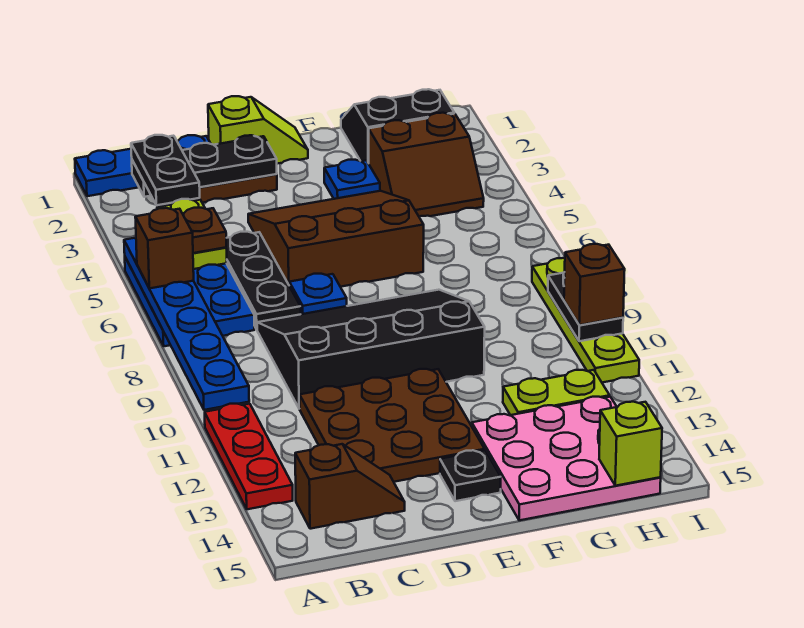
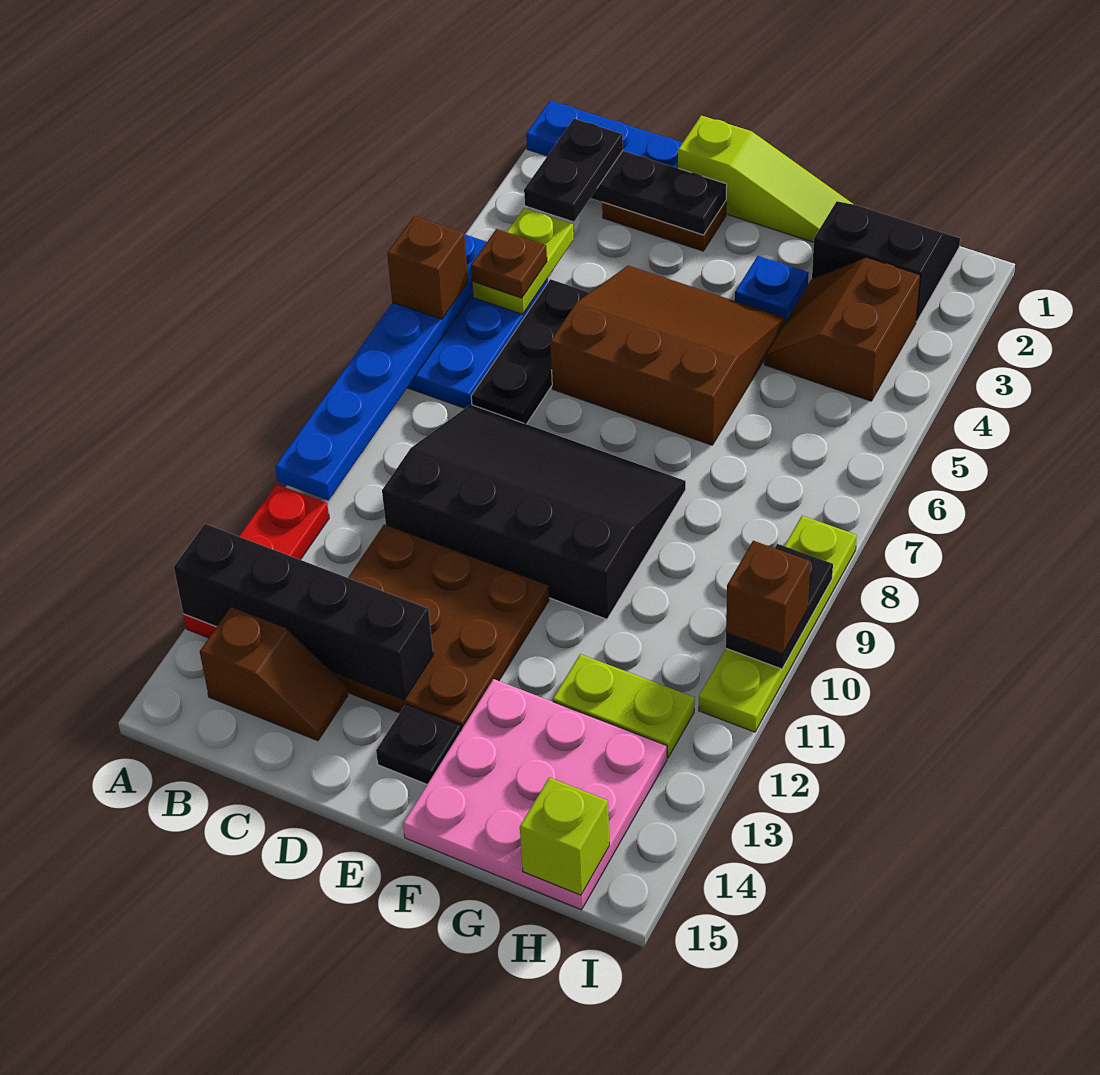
none -> black 1x4 brick [174,524,433,700]
lime 1x2 slope [208,96,308,164] -> lime 1x3 slope [678,115,853,242]
blue 1x1 plate [289,274,347,314] -> none
brown 2x2 slope [369,113,484,217] -> brown 2x2 slope turned to [764,258,920,401]

